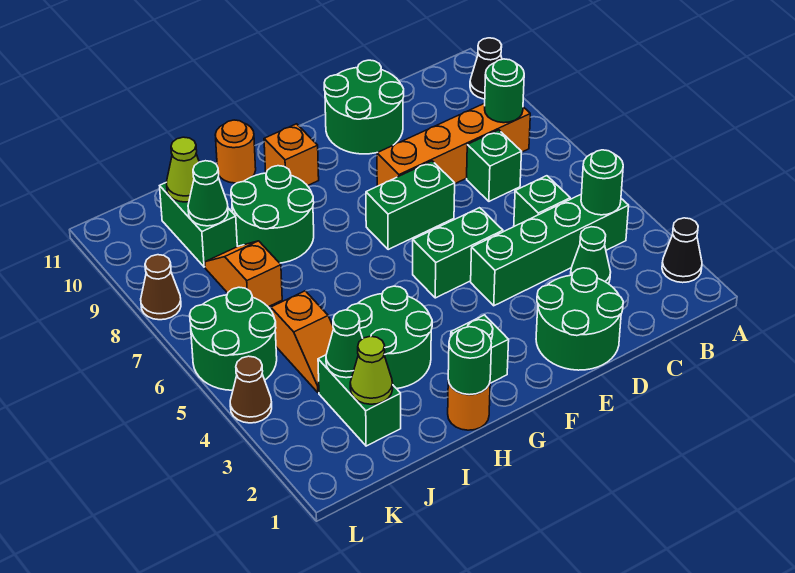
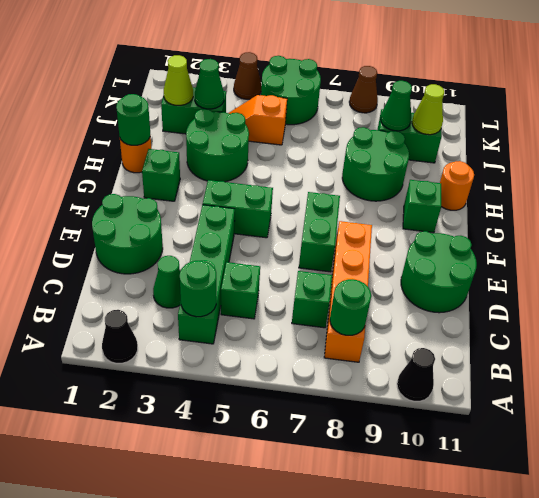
green 1x2 brick [413,208,503,298] -> green 1x2 brick turned to [203,180,273,238]
orange 1x1 brick [264,124,319,186] -> green 1x1 brick [403,180,441,233]
orange 1x2 slope [205,241,282,307] -> none

